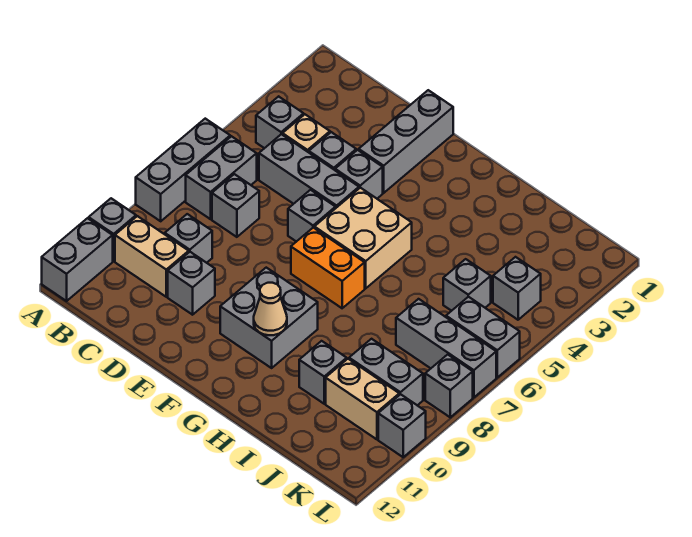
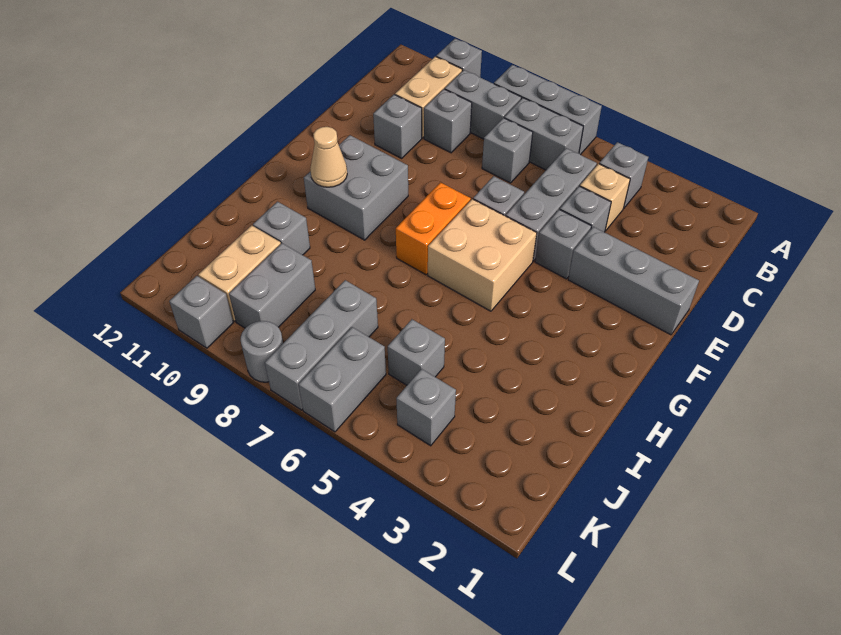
grey 1x2 brick [42,218,113,301] -> grey 1x2 brick moved to [445,70,521,139]
grey 1x1 brick [425,354,473,417] -> grey 1x1 round brick [241,321,283,382]

